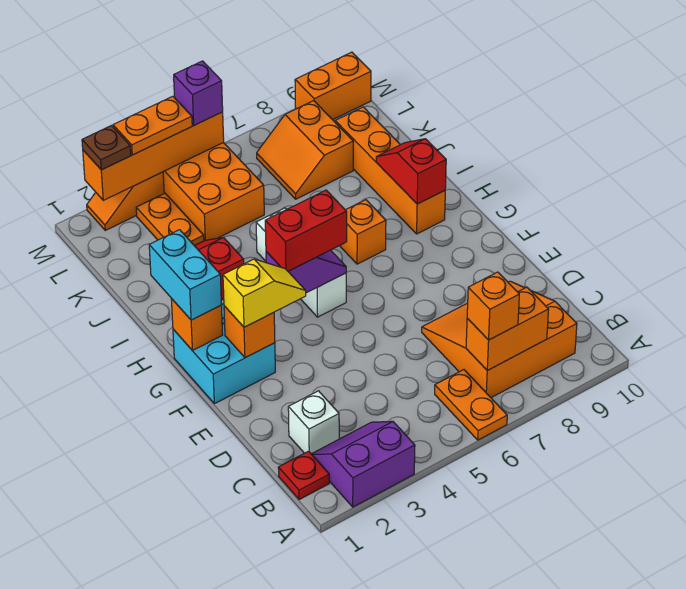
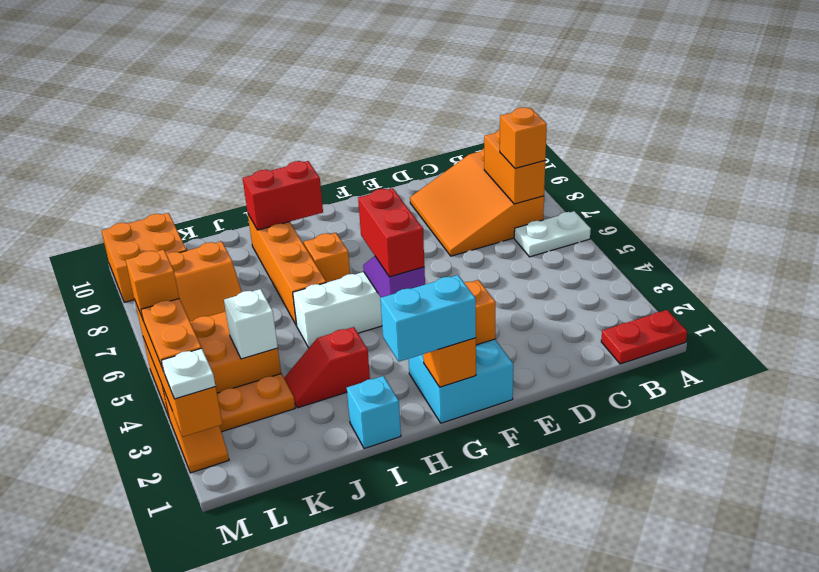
purple 2x2 slope [312,421,415,507] -> none
orange 1x2 plate [435,370,507,440] -> white 1x2 plate [514,211,591,257]
red 1x1 plate [278,451,329,499] -> red 1x2 plate [601,310,687,364]
white 1x1 brick [288,391,339,454] -> white 1x1 brick moved to [224,289,278,359]
yellow 1x2 slope [223,259,306,327] -> none
orange 1x4 brick [335,107,445,234] -> orange 1x4 brick turned to [248,215,326,325]
red 1x2 slope [376,139,446,204] -> red 1x2 brick [243,161,323,230]
none -> cyan 1x1 brick [347,376,401,449]
brown 1x1 plate [82,126,131,170] -> white 1x1 plate [161,348,216,399]
purple 1x1 brick [174,61,223,125] -> orange 1x1 brick [126,250,179,319]
orange 1x2 brick [295,52,371,120] -> orange 2x2 brick [102,213,187,302]

